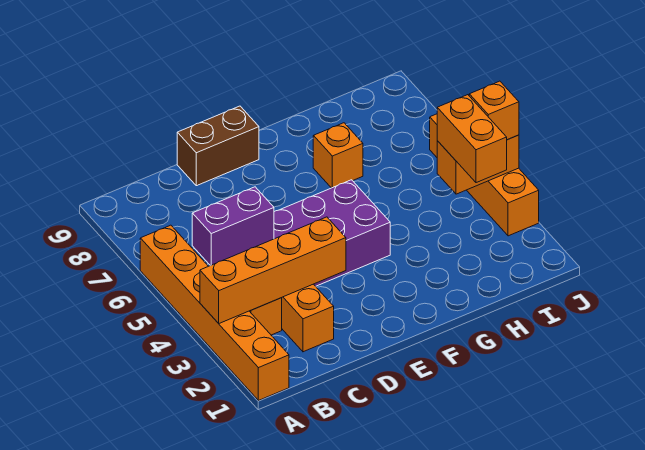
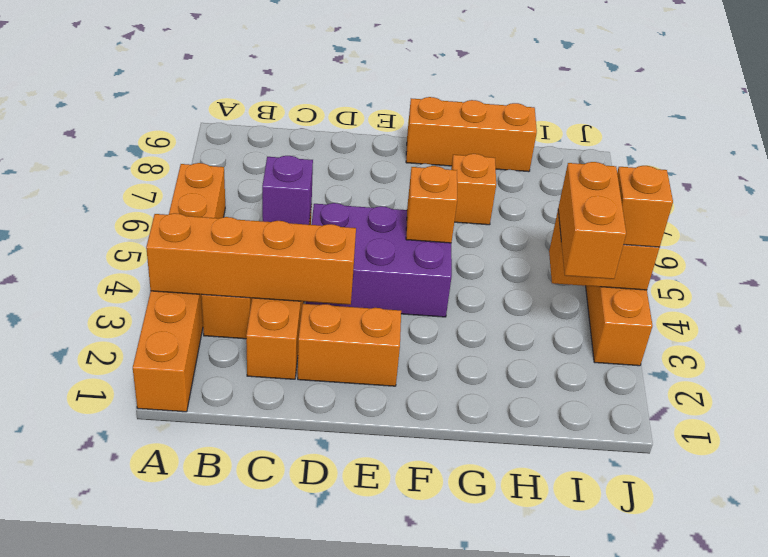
purple 1x2 brick [192,187,274,266] -> purple 1x1 brick [262,156,313,225]
none -> orange 1x2 brick [298,304,401,386]
brown 1x2 brick [177,106,259,186] -> none
none -> orange 1x1 brick [406,166,457,243]
none -> orange 1x3 brick [406,97,537,172]

